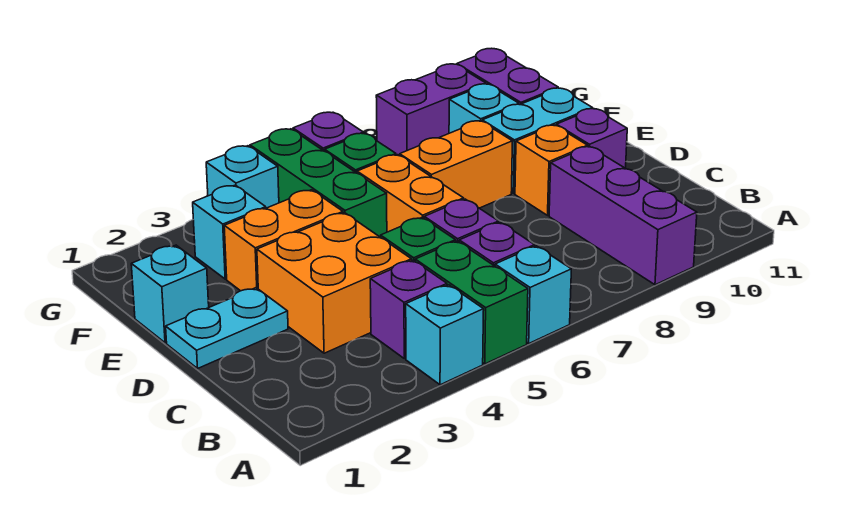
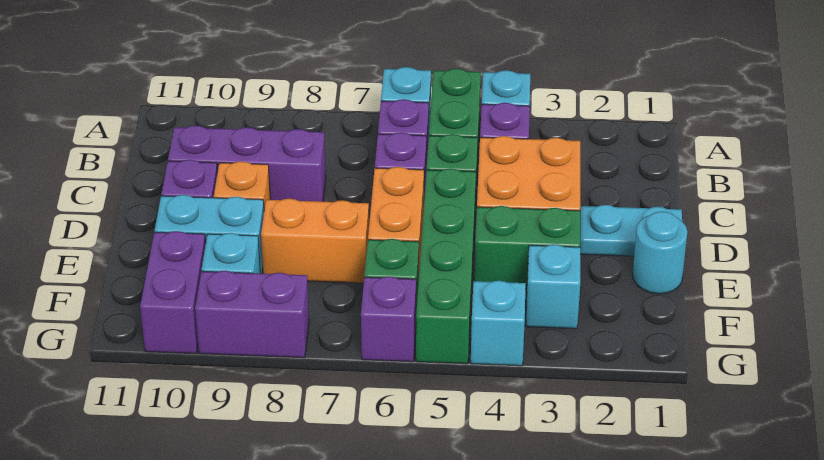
purple 1x3 brick [549,146,697,285] -> purple 1x3 brick turned to [168,126,326,202]
cyan 1x1 brick [131,245,209,343] -> cyan 1x1 round brick [632,212,687,294]
orange 1x2 brick [224,190,343,291] -> green 1x2 brick [474,206,580,289]
green 1x3 brick [250,129,387,237] -> green 1x4 brick [416,169,476,364]

